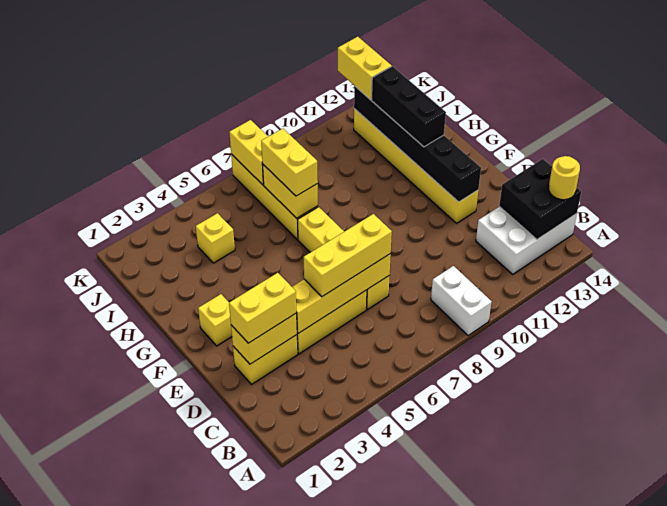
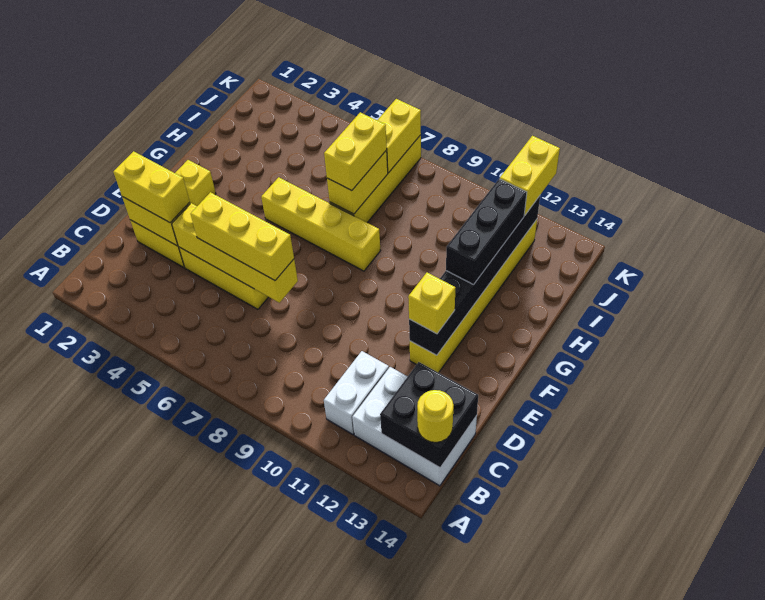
white 1x2 brick [431,266,492,336] -> white 1x2 brick moved to [324,351,389,434]
yellow 1x4 brick [298,207,390,309] -> yellow 1x4 brick turned to [261,177,380,271]
yellow 1x1 brick [196,213,235,263] -> yellow 1x1 brick moved to [408,273,455,334]

